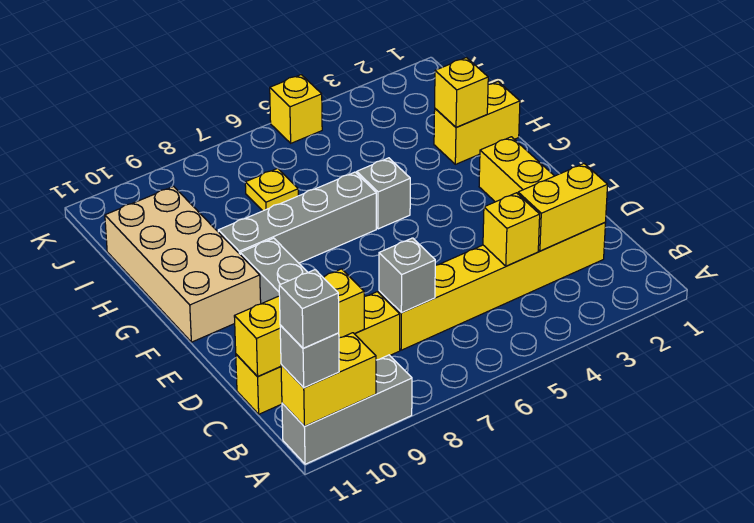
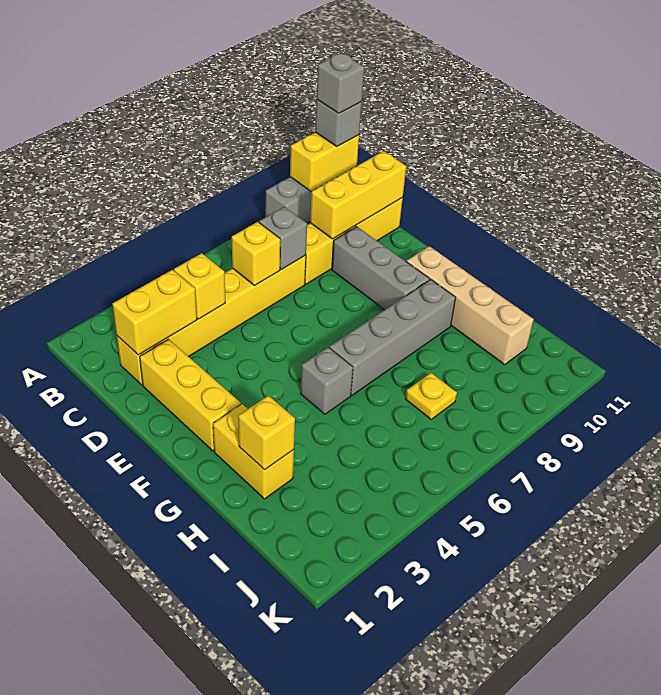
tan 2x4 brick [105,186,261,342] -> tan 1x4 brick [407,246,534,365]
yellow 1x2 brick [434,82,520,164] -> yellow 1x2 brick turned to [213,404,294,499]
yellow 1x1 brick [270,75,322,143] -> yellow 1x1 brick moved to [232,222,280,286]

